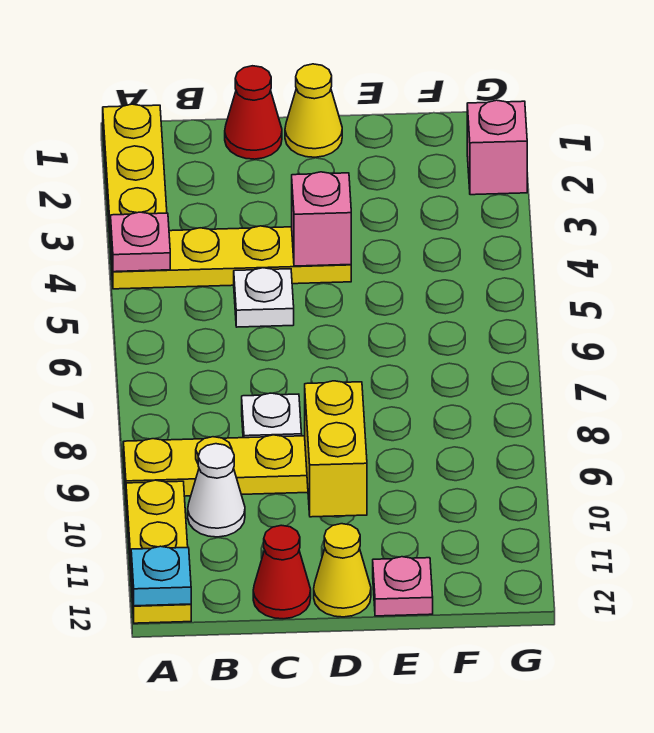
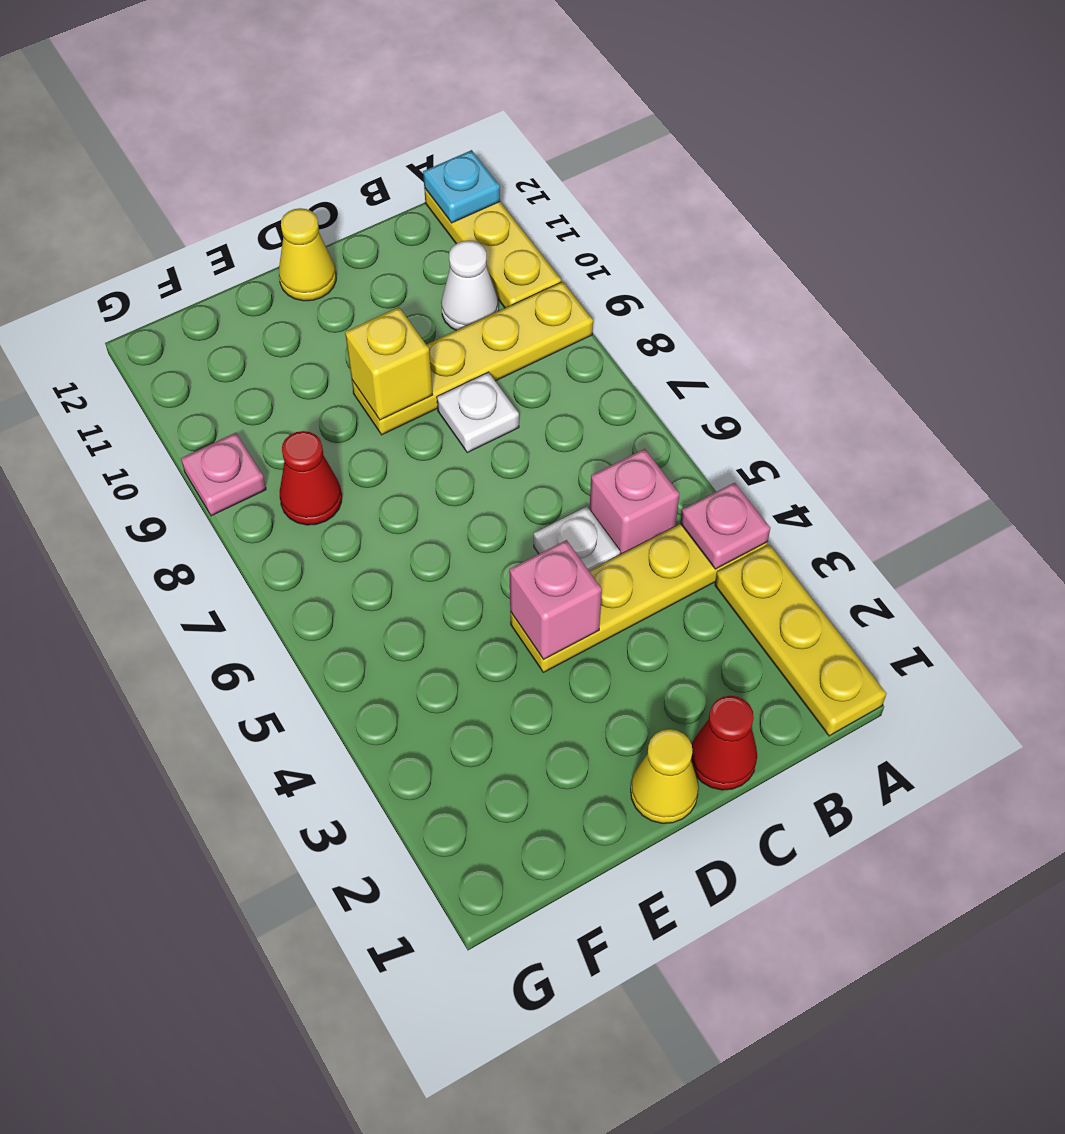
red 1x1 cone [253,525,311,619] -> red 1x1 cone moved to [280,431,342,525]
yellow 1x2 brick [305,381,367,517] -> yellow 1x1 brick [345,307,433,420]
pink 1x1 plate [373,557,433,616] -> pink 1x1 plate moved to [181,433,266,516]
pink 1x1 brick [467,100,527,195] -> pink 1x1 brick moved to [590,449,679,555]

